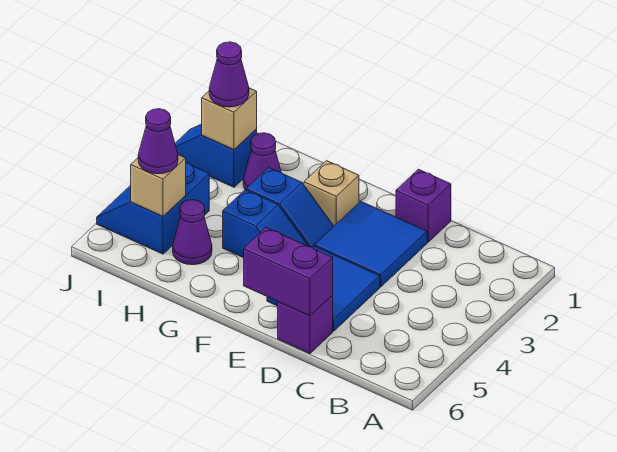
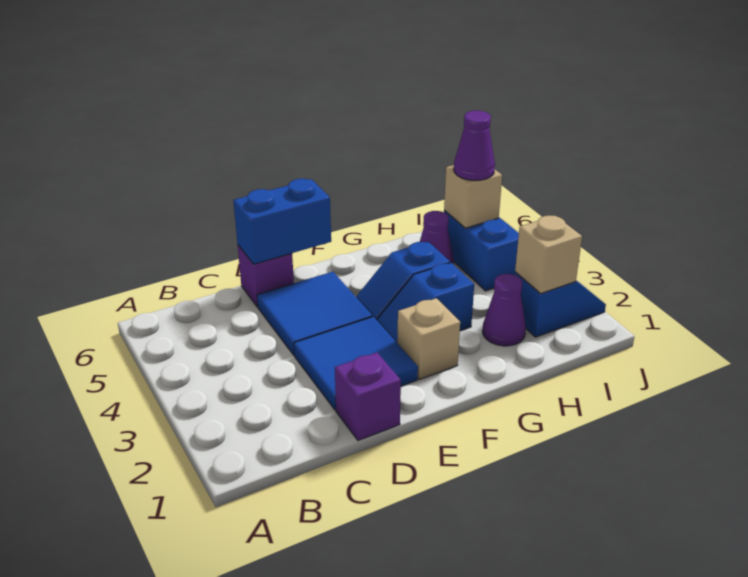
purple 1x2 brick [244,228,333,316] -> blue 1x2 brick [233,179,331,264]
purple 1x1 cone [209,42,249,107] -> none

